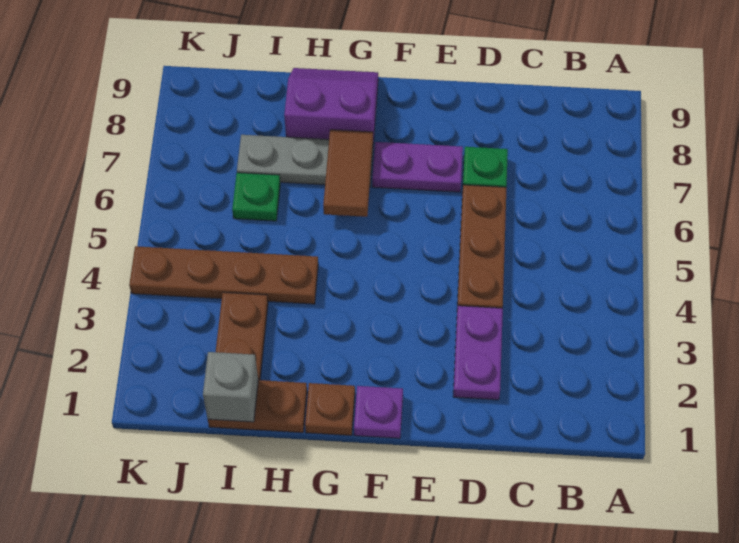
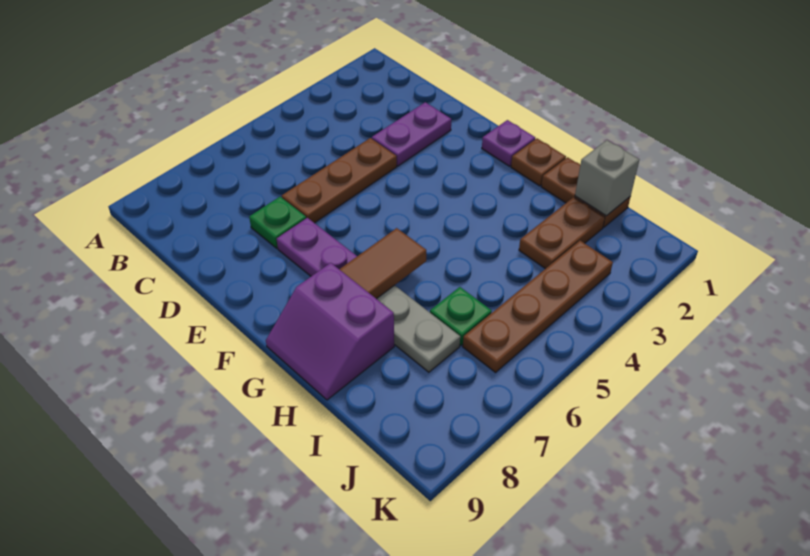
brown 1x4 plate [129,246,318,304] -> brown 1x4 plate turned to [463,241,613,372]

